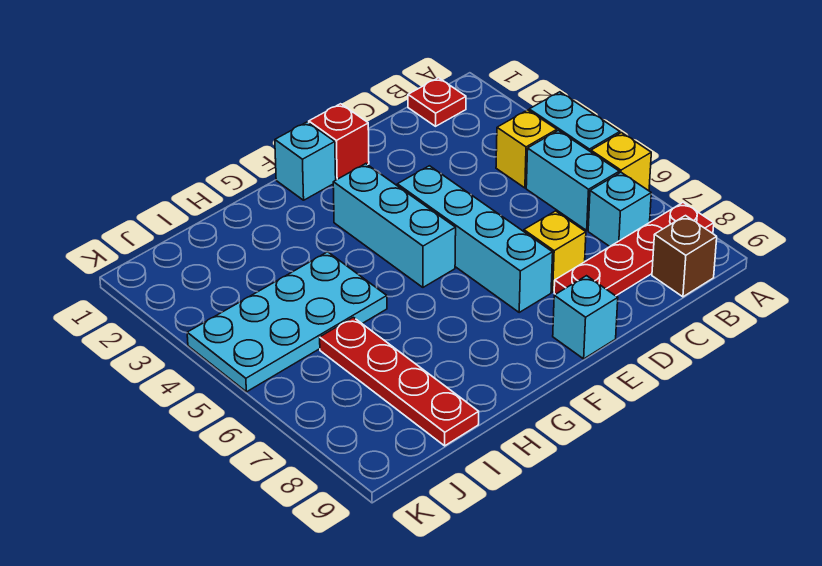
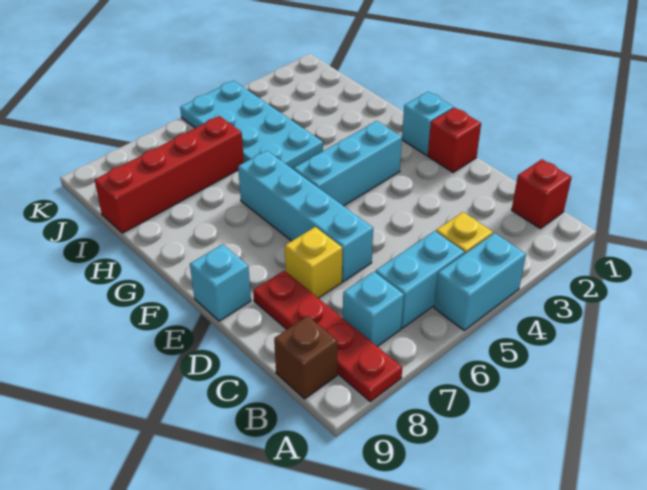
yellow 1x1 brick [591,133,651,191] -> none
red 1x1 plate [408,78,466,126] -> red 1x1 brick [512,159,572,228]
cyan 1x4 brick [397,166,553,312] -> cyan 1x4 brick turned to [238,151,373,281]
red 1x4 plate [320,317,479,446] -> red 1x4 brick [95,116,244,233]

